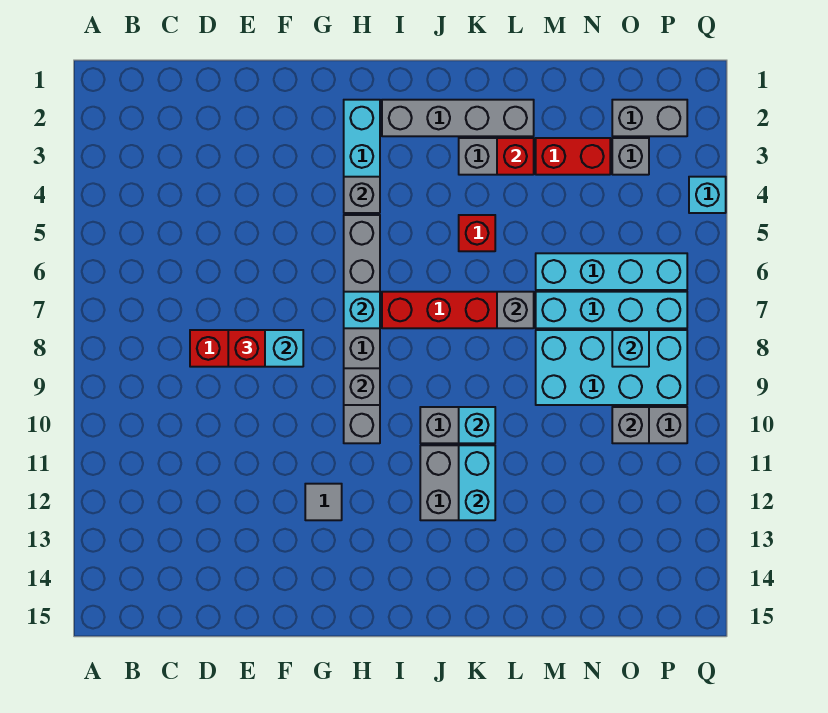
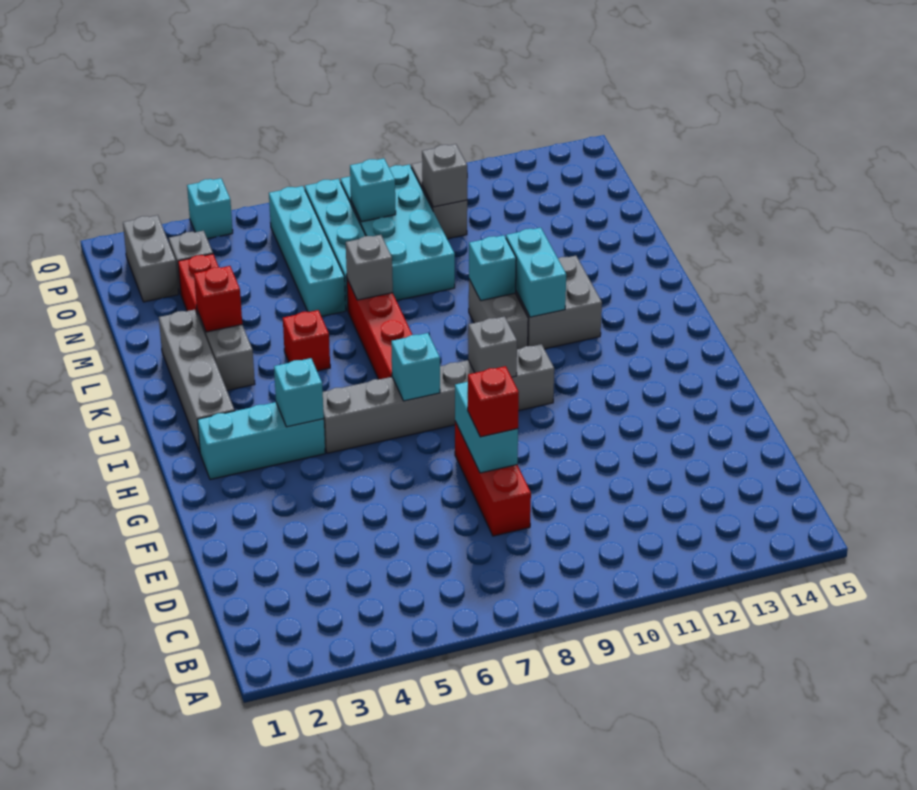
grey 1x1 tile [305,484,342,520] -> none
grey 1x1 brick [344,177,380,213] -> cyan 1x1 brick [274,358,324,427]
cyan 1x2 brick [459,445,495,520] -> cyan 1x2 brick turned to [506,228,566,317]

